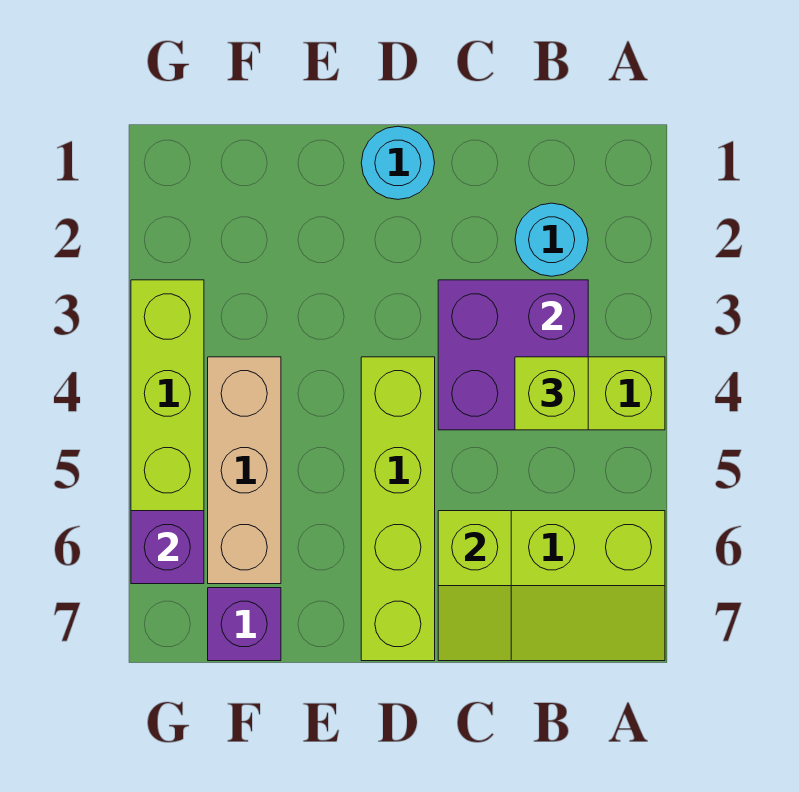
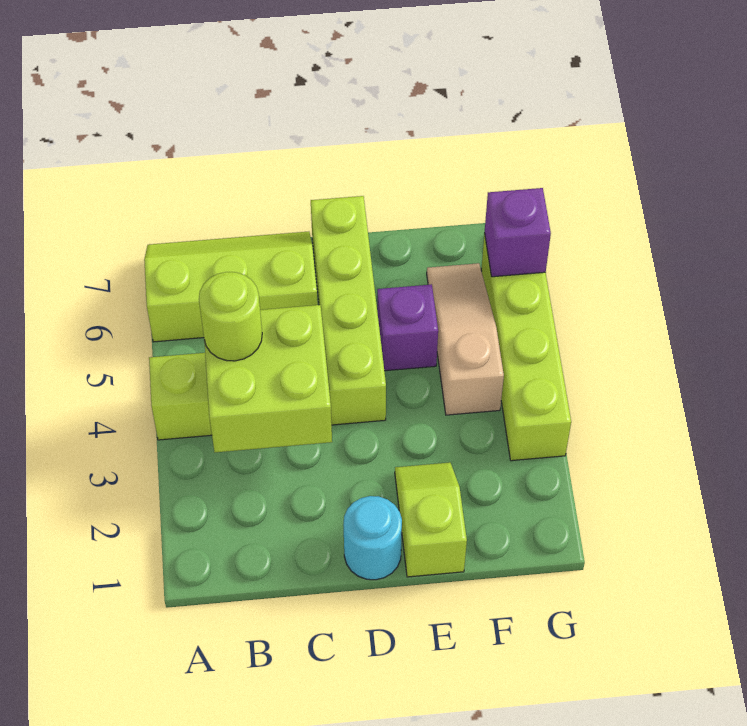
cyan 1x1 round brick [515,203,588,276] -> none
purple 2x2 brick [438,280,588,430] -> lime 2x2 brick [204,305,332,452]
lime 1x1 brick [515,357,588,430] -> lime 1x1 round brick [199,272,262,361]
lime 1x2 slope [438,511,511,661] -> lime 1x2 slope moved to [395,462,467,577]
tan 1x3 brick [208,357,281,584] -> tan 1x3 slope [427,263,504,415]
purple 1x1 brick [208,588,281,661] -> purple 1x1 brick moved to [377,284,438,371]

